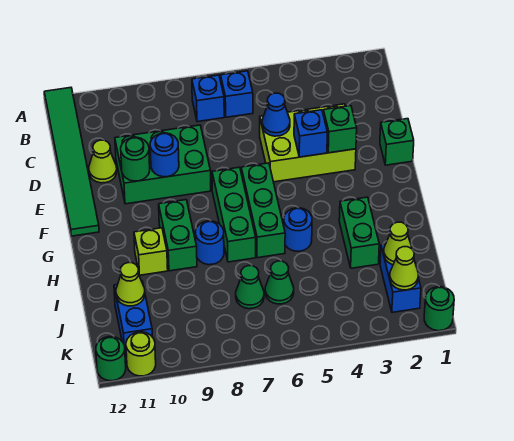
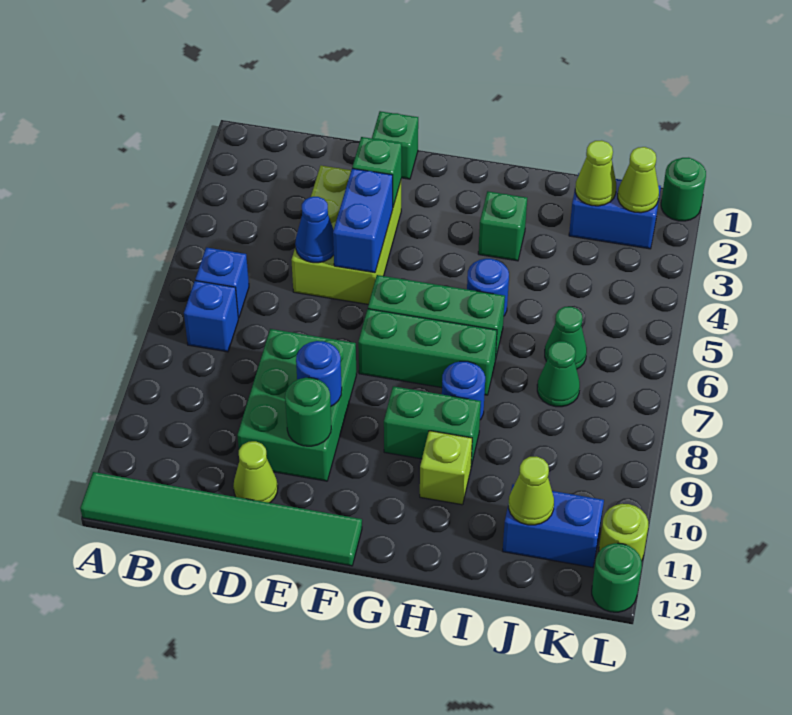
blue 1x1 brick [294,110,327,157] -> blue 1x2 brick [333,168,393,273]
green 1x2 brick [339,197,379,268] -> green 1x1 brick [478,191,527,261]

